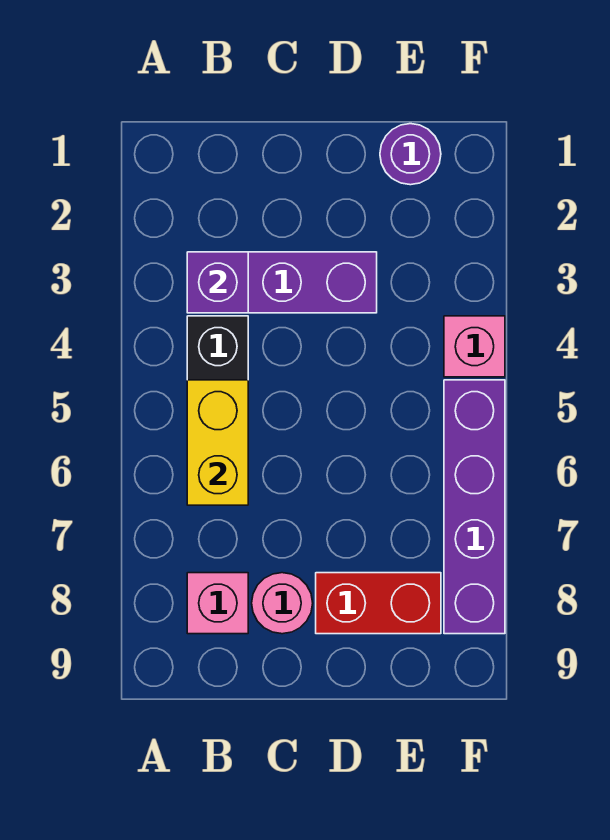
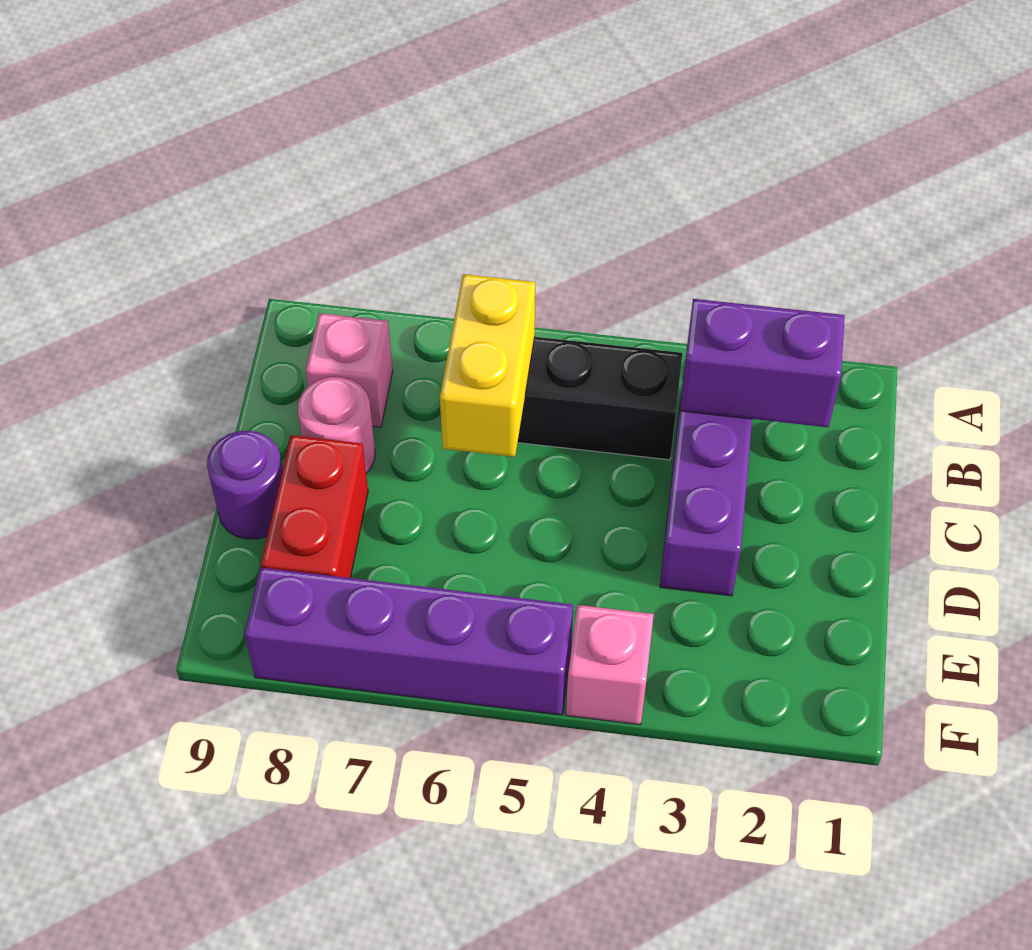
purple 1x1 brick [187,252,248,313] -> purple 1x2 brick [680,299,845,427]
yellow 1x2 brick [187,380,248,505] -> yellow 1x2 brick turned to [440,274,535,457]
purple 1x1 round brick [380,124,441,185] -> purple 1x1 round brick moved to [207,431,283,539]

